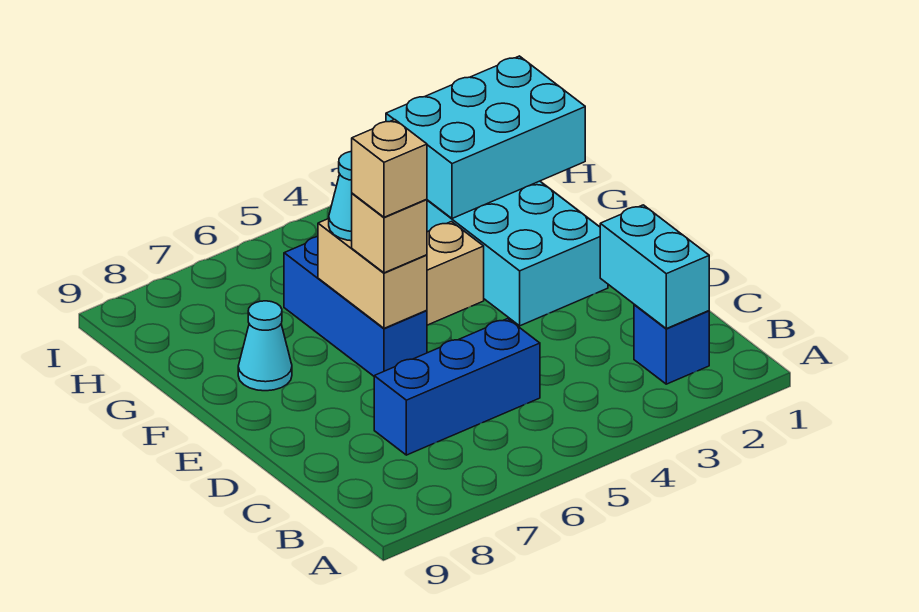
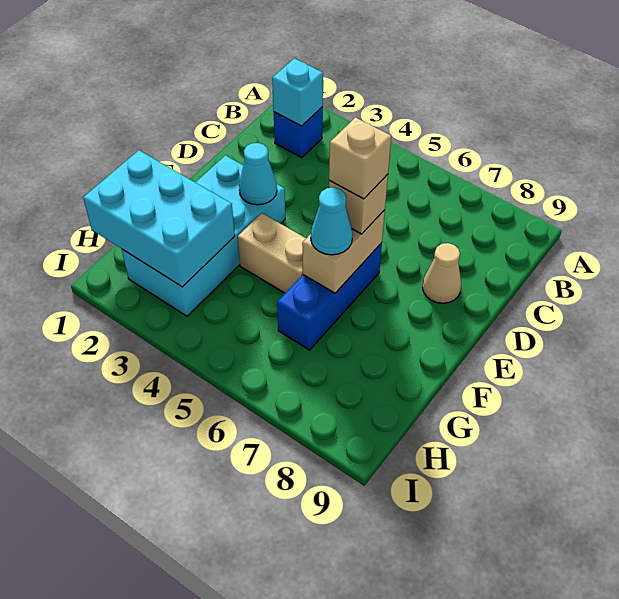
cyan 1x2 brick [600,205,709,329] -> cyan 1x1 brick [272,58,323,126]
blue 1x3 brick [374,319,540,455] -> none
none -> tan 1x1 cone [423,243,461,303]
cyan 1x1 cone [238,301,292,391] -> cyan 1x1 cone moved to [239,143,277,205]

